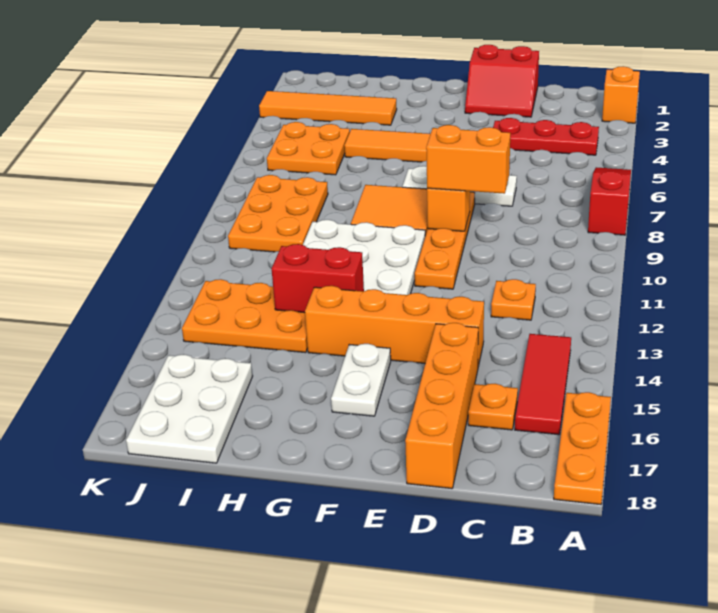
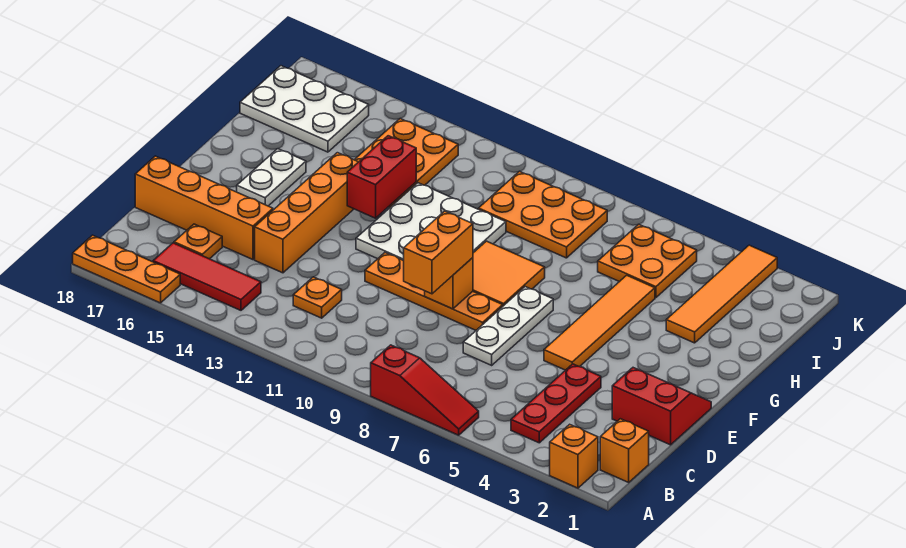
none -> orange 1x1 brick [600,419,649,482]
red 2x2 slope [465,45,539,117] -> red 2x2 slope turned to [612,368,711,445]
white 1x2 plate [331,344,391,416] -> white 1x2 plate turned to [237,149,306,206]

